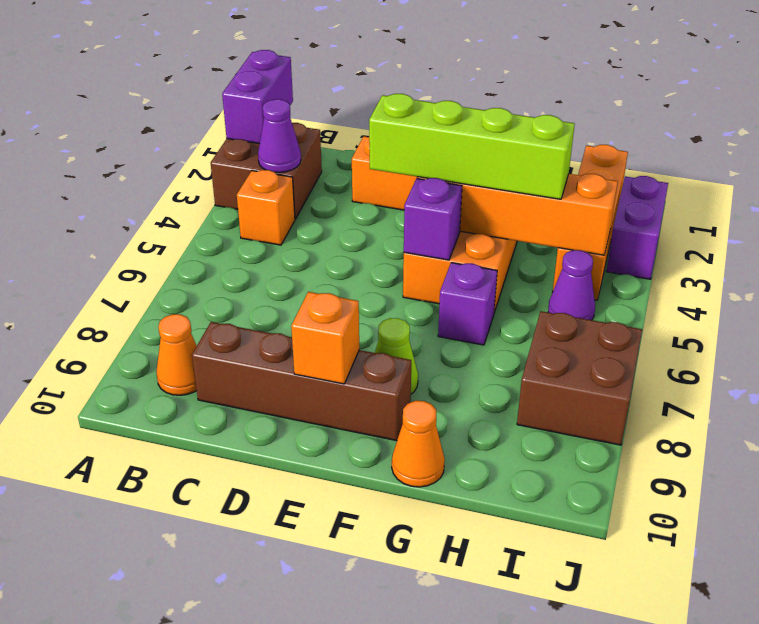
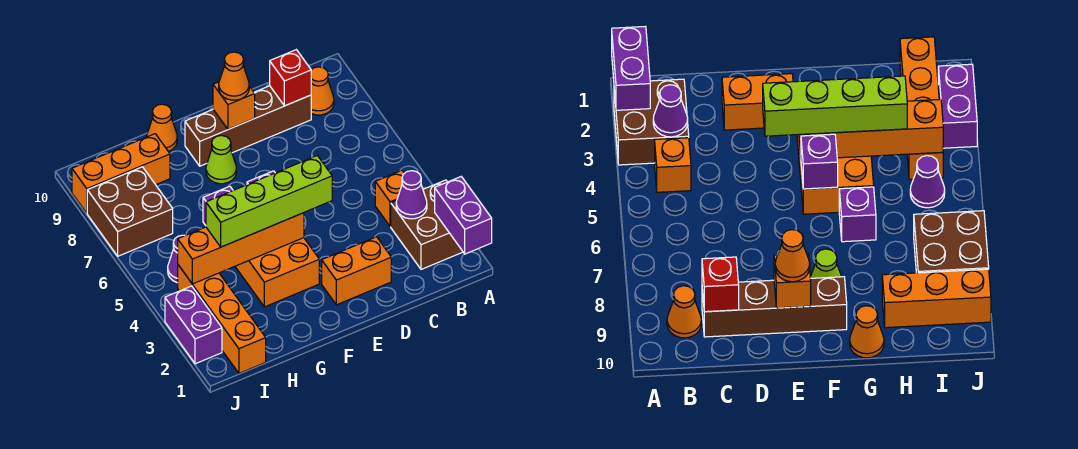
none -> red 1x1 brick [270,50,311,106]
none -> orange 1x1 cone [219,52,249,100]
none -> orange 1x3 brick [72,134,170,213]

